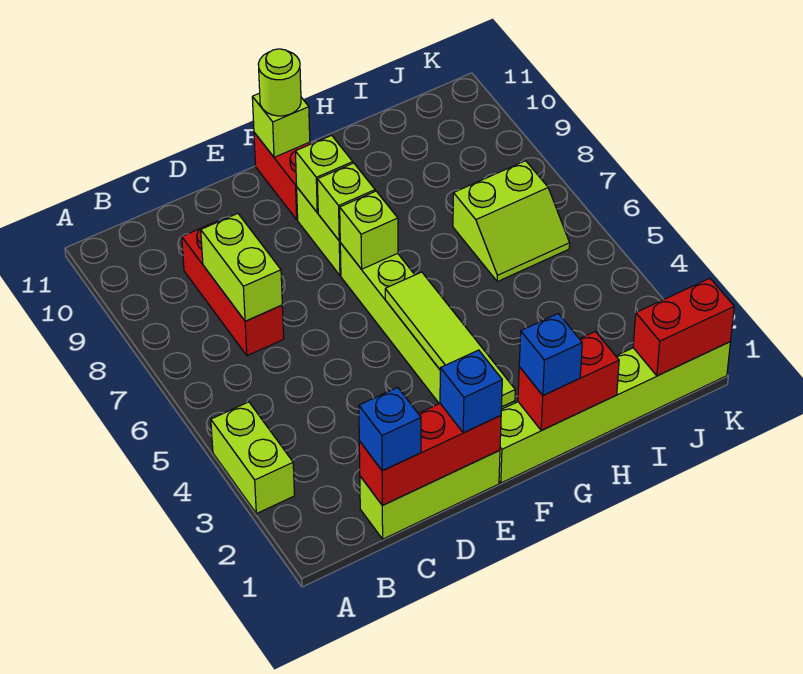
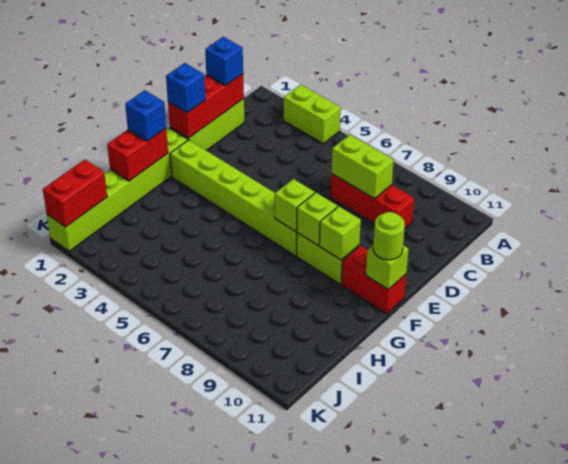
lime 1x4 tile [385,272,515,407] -> none
lime 2x2 slope [453,161,570,282] -> none

